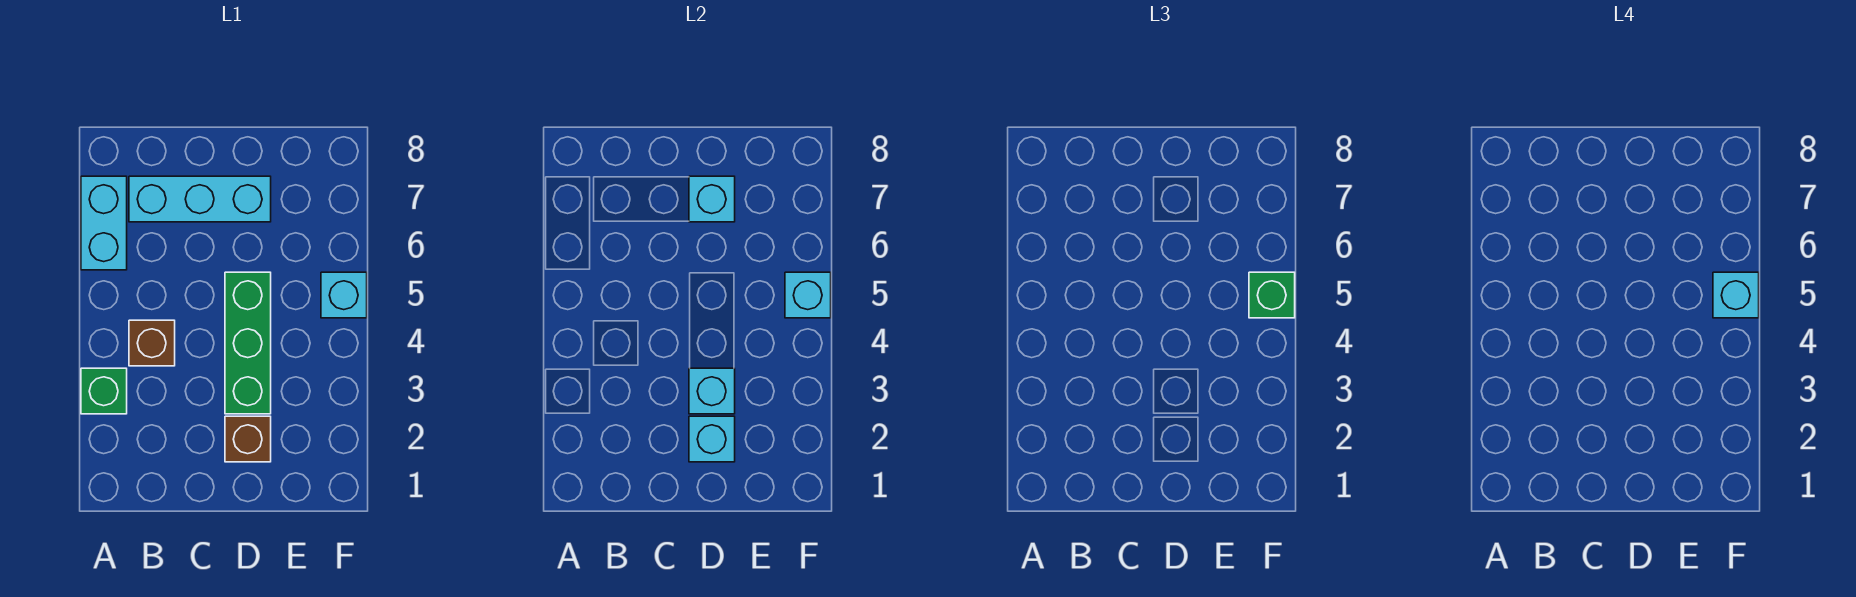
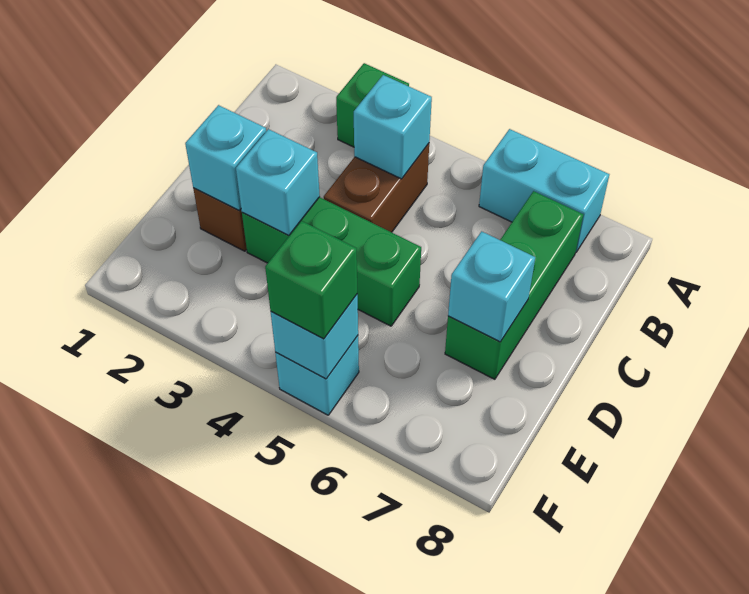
brown 1x1 brick [129,320,175,366] -> brown 1x2 brick [324,144,429,232]
cyan 1x3 brick [129,176,271,222] -> green 1x3 brick [445,191,583,379]
cyan 1x1 brick [1713,272,1759,318] -> cyan 1x1 brick moved to [354,75,432,179]

